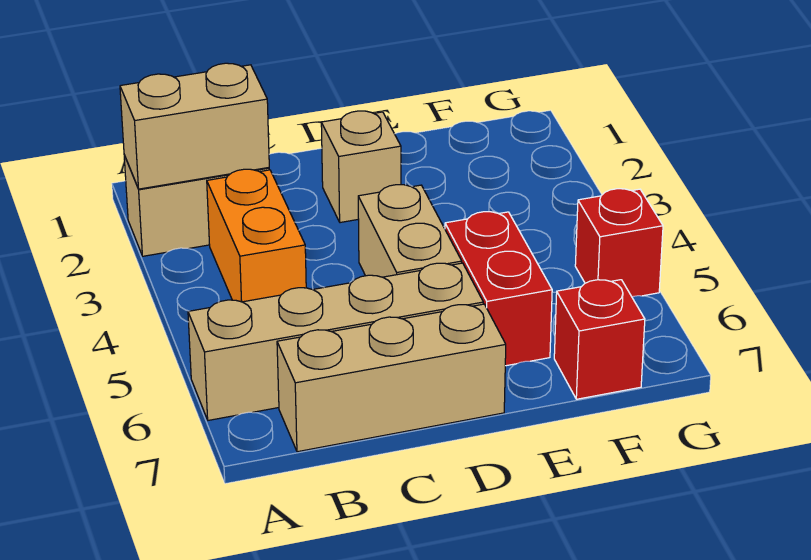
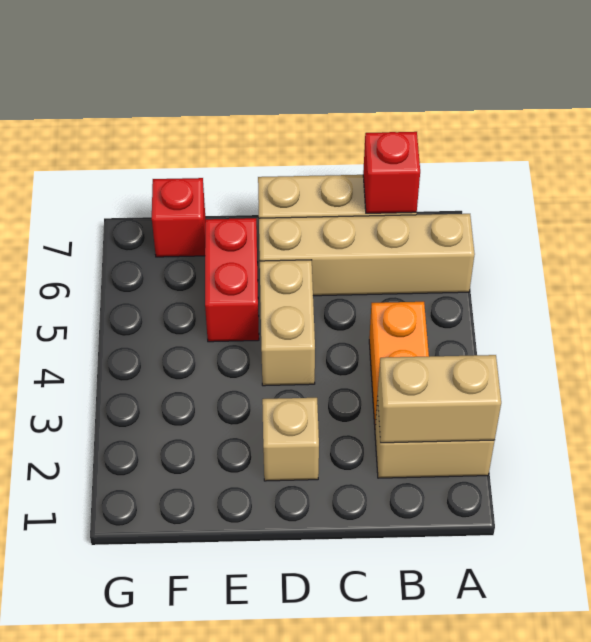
red 1x1 brick [575,189,663,297] -> red 1x1 brick moved to [363,132,420,213]

